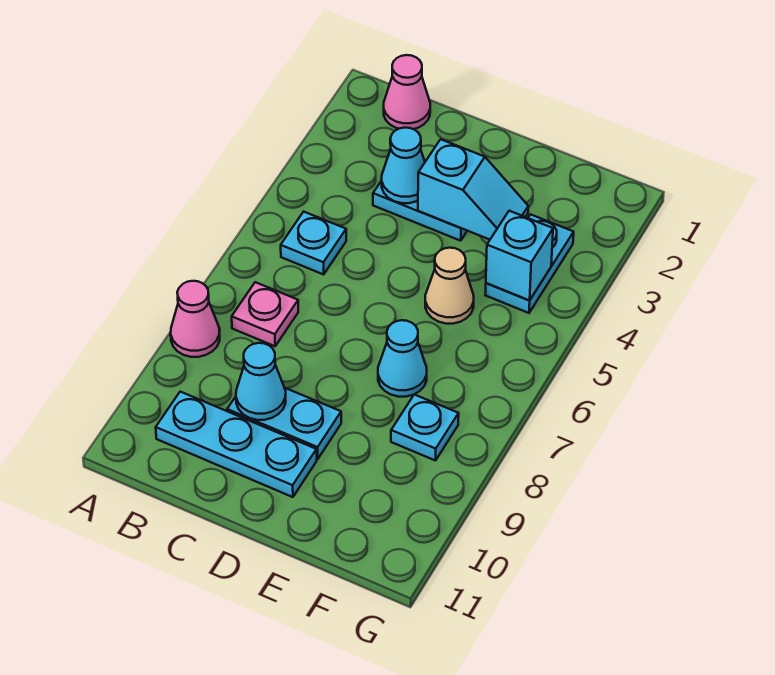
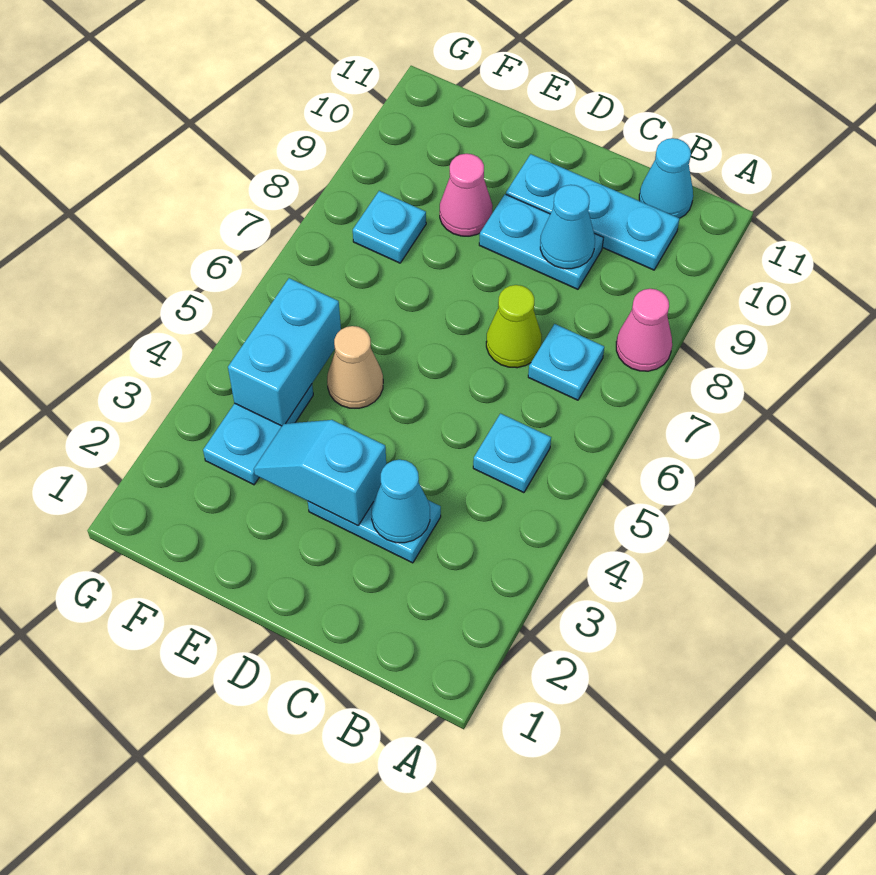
pink 1x1 cone [384,55,430,129] -> pink 1x1 cone moved to [440,154,493,236]
pink 1x1 plate [232,282,298,346] -> cyan 1x1 plate [528,324,604,400]
none -> lime 1x1 cone [486,285,542,368]
cyan 1x1 cone [378,320,427,397] -> cyan 1x1 cone moved to [639,138,693,218]
cyan 1x1 brick [486,211,553,301] -> cyan 1x2 brick [228,278,341,426]

